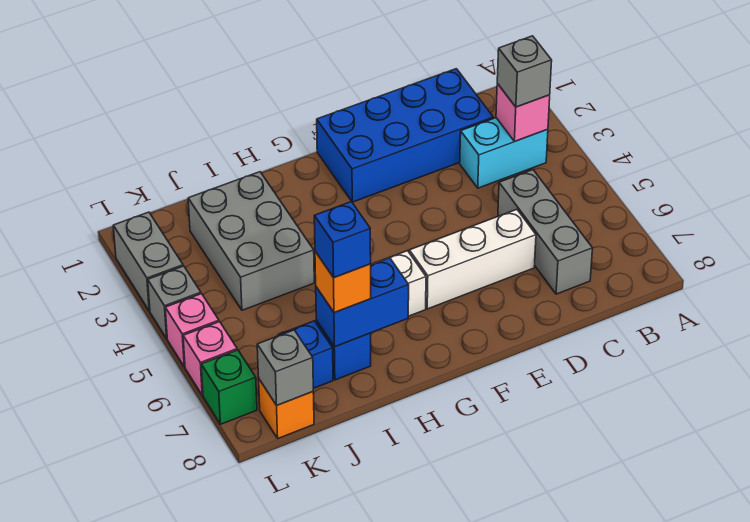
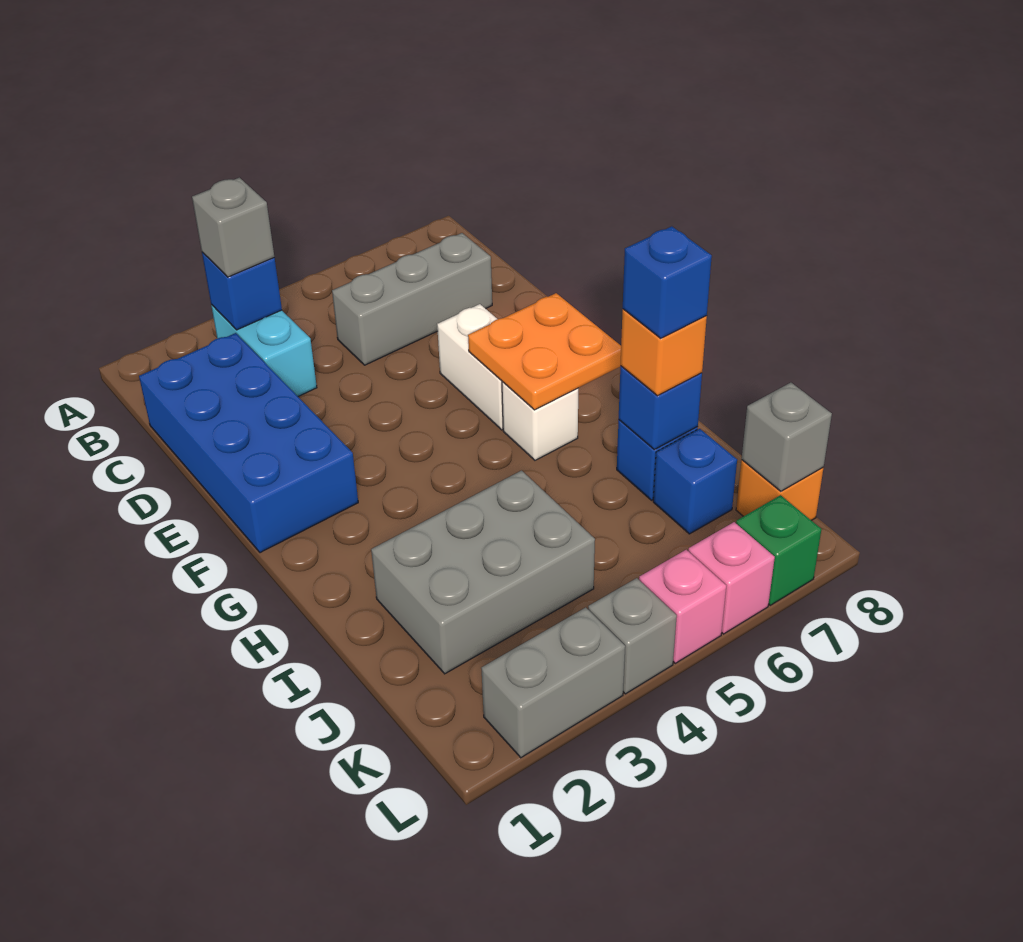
pink 1x1 brick [496,84,550,141] -> blue 1x1 brick [202,252,282,330]
white 1x3 brick [409,209,536,309] -> white 1x2 brick [437,304,503,430]
none -> orange 2x2 plate [468,293,621,410]
blue 1x2 brick [316,258,409,347] -> blue 1x1 brick [619,366,702,450]

